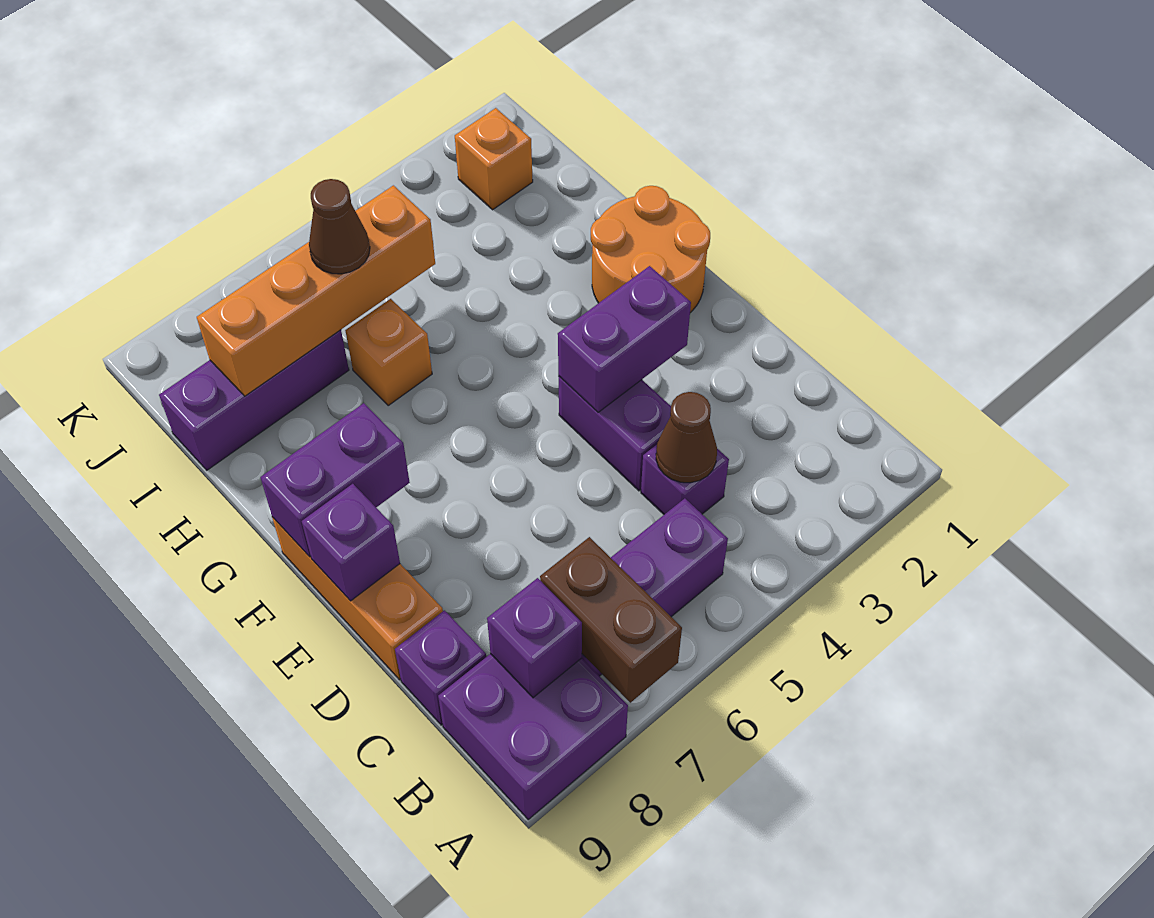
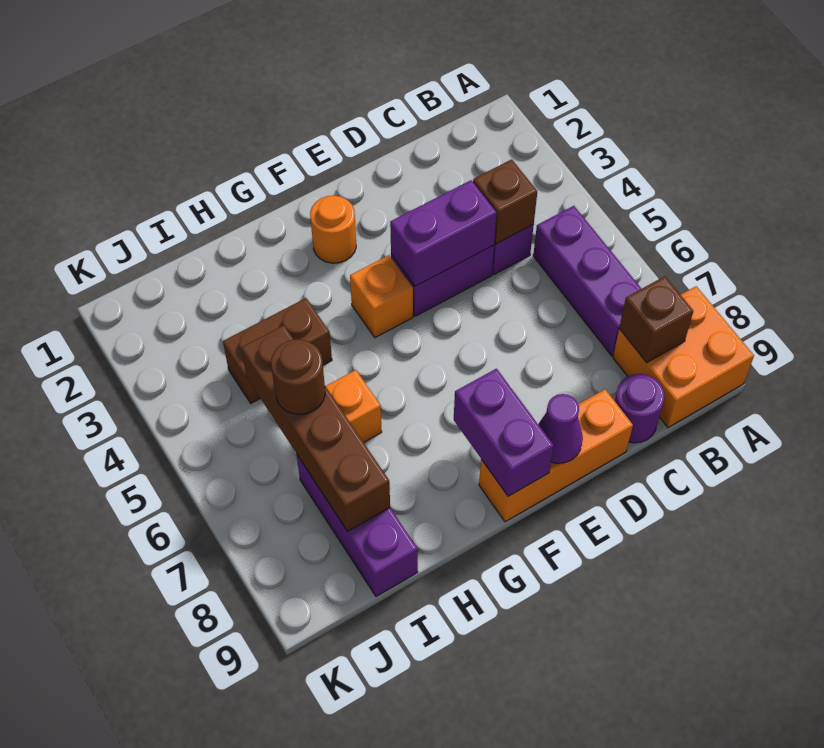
brown 1x2 brick [540,537,682,703] -> brown 1x2 brick moved to [223,298,332,403]
purple 2x2 brick [438,654,628,819] -> orange 2x2 brick [613,286,754,428]
purple 1x1 brick [487,578,582,698] -> brown 1x1 brick [619,276,693,363]
brown 1x1 cone [656,392,717,483] -> brown 1x1 brick [473,159,537,244]
purple 1x1 brick [395,610,486,725] -> purple 1x1 round brick [615,374,665,443]
purple 1x2 brick [558,266,691,412] -> purple 1x2 brick turned to [390,180,497,286]
purple 1x1 brick [302,484,400,601] -> purple 1x1 cone [538,394,583,463]
orange 2x2 round brick [591,186,710,313] -> orange 1x1 round brick [310,196,356,263]
orange 1x4 brick [197,185,435,396] -> brown 1x4 brick [241,325,390,531]
brown 1x1 cone [309,179,370,274] -> brown 1x1 round brick [271,340,325,414]
orange 1x1 brick [455,108,533,210] -> orange 1x1 brick moved to [350,255,413,338]

